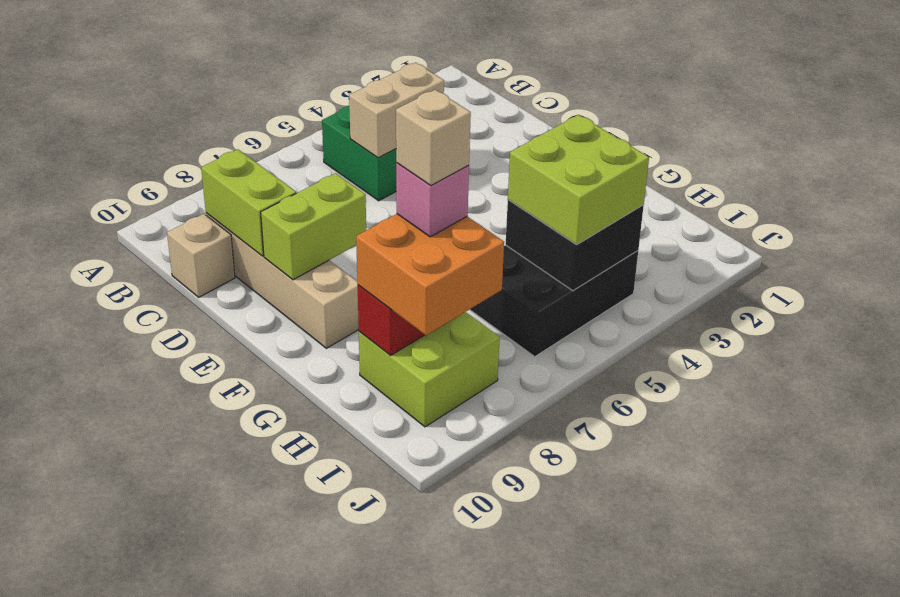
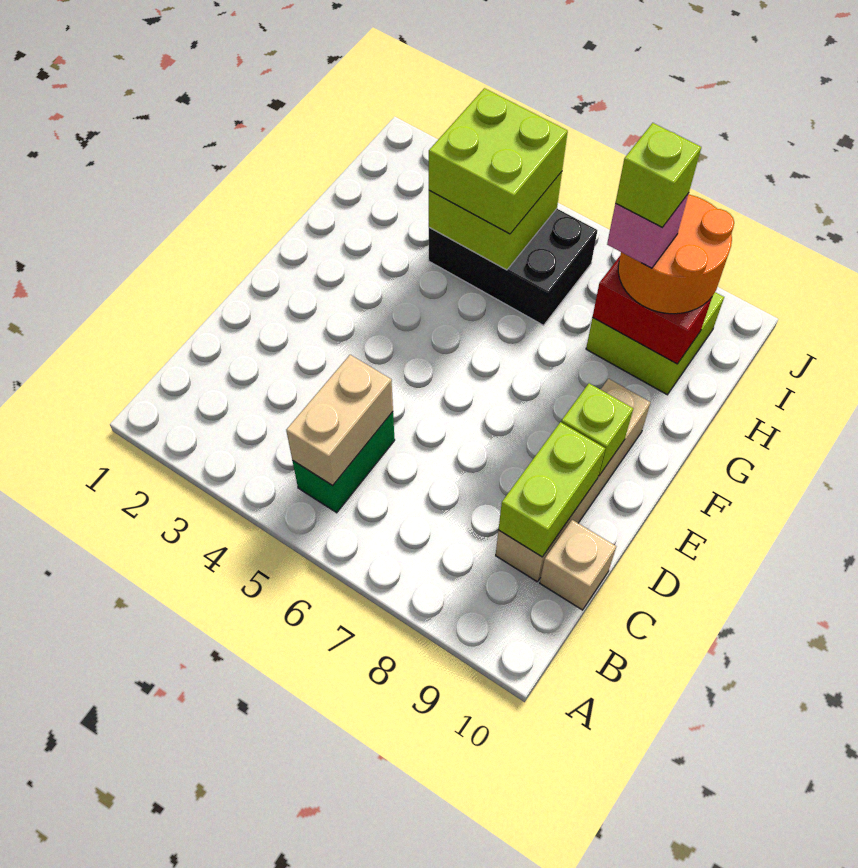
tan 1x2 brick [349,63,444,158] -> tan 1x2 brick turned to [286,355,393,486]
lime 1x2 brick [261,173,366,280] -> lime 1x1 brick [561,383,633,476]
black 2x2 brick [506,200,644,291] -> lime 2x2 brick [429,172,562,270]
orange 2x2 brick [356,214,504,335] -> orange 2x2 round brick [618,194,734,314]
tan 1x1 brick [396,90,471,186] -> lime 1x1 brick [616,123,701,227]

